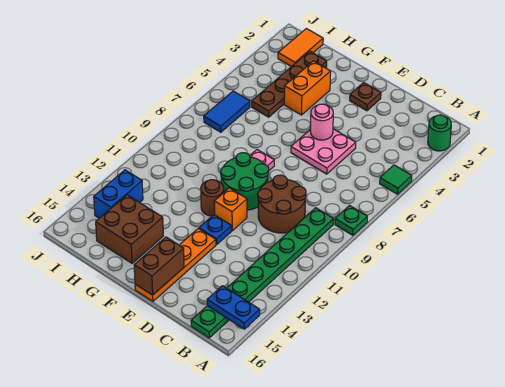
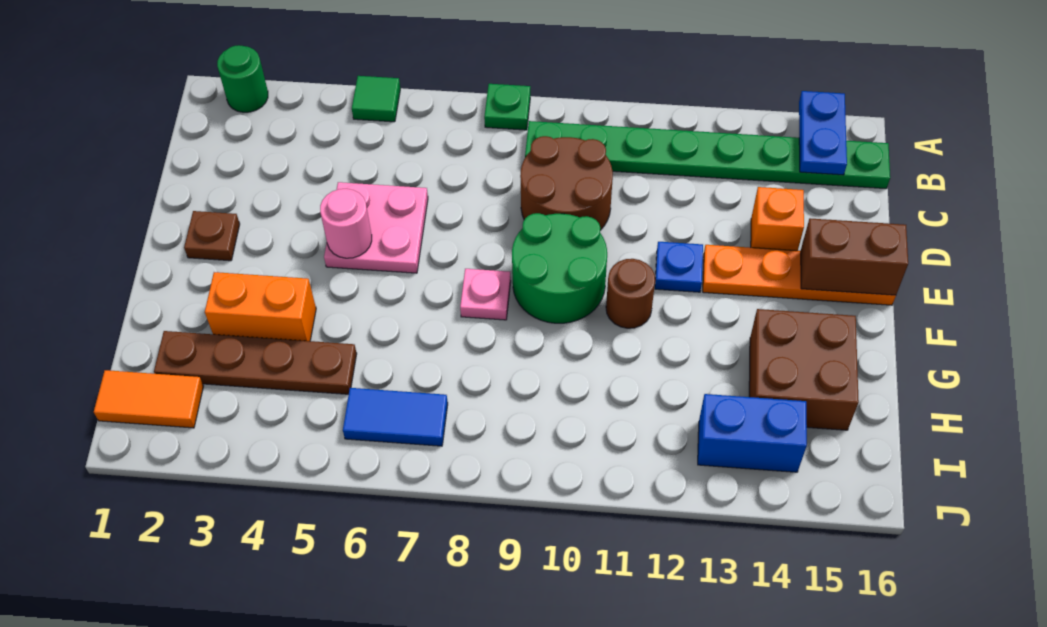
orange 1x1 brick [214,188,247,231] -> orange 1x1 brick moved to [751,187,804,251]

